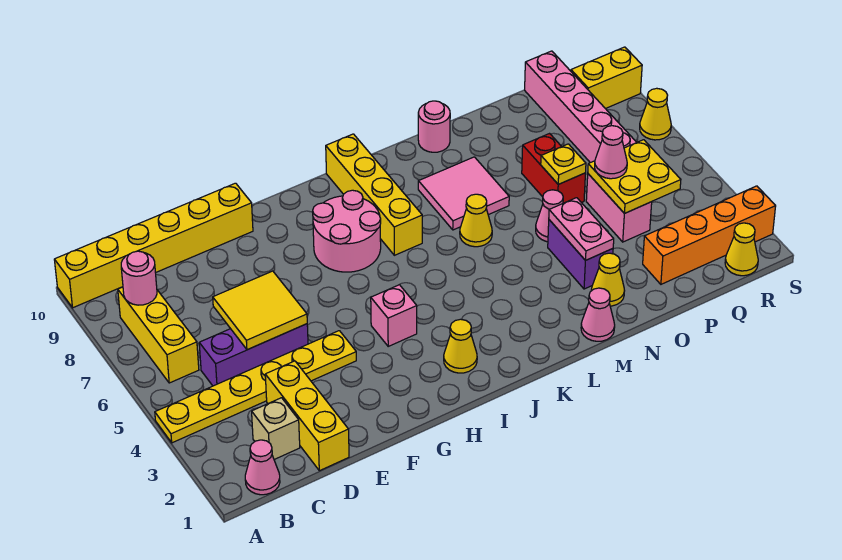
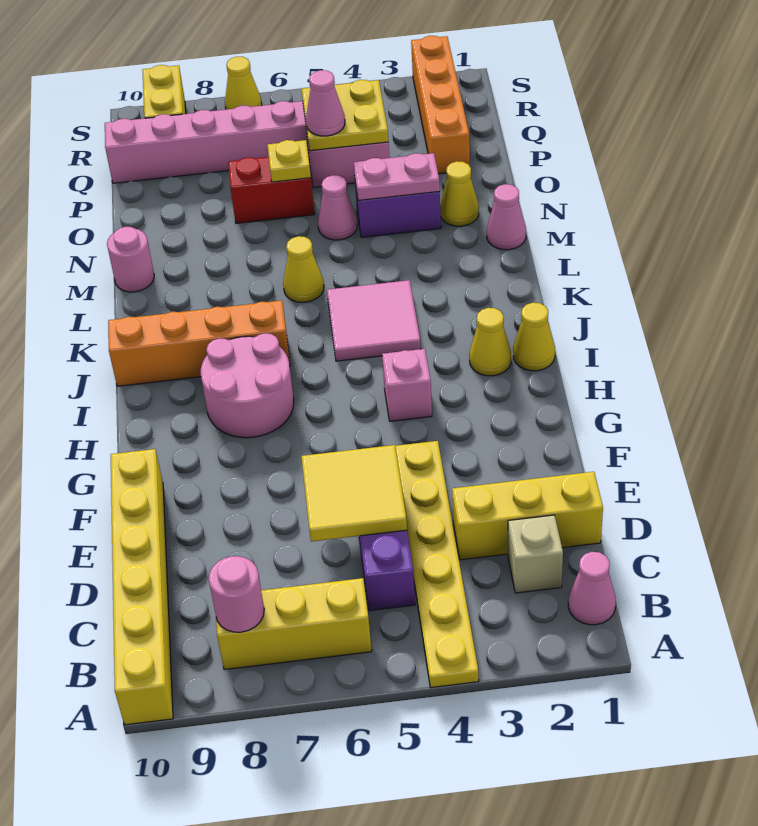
yellow 1x4 brick [326,134,422,255] -> orange 1x4 brick [108,300,290,386]
pink 2x2 tile [418,157,509,230] -> pink 2x2 tile moved to [327,280,421,361]
yellow 1x1 cone [725,223,758,276] -> yellow 1x1 cone moved to [513,303,555,371]

